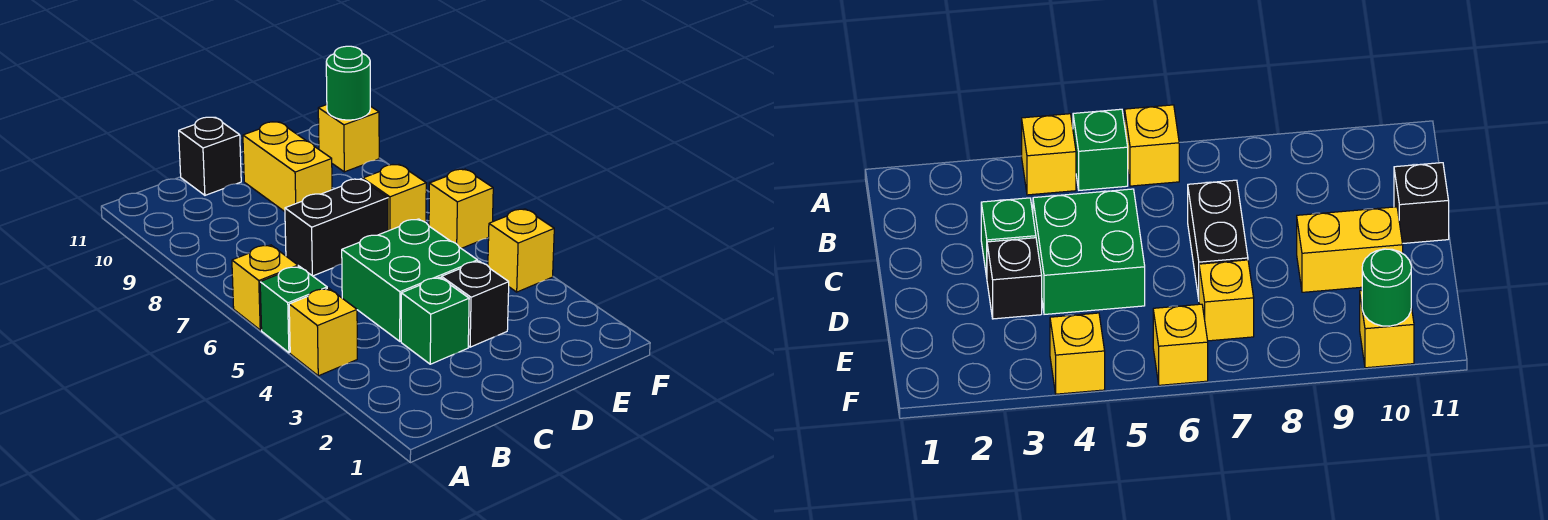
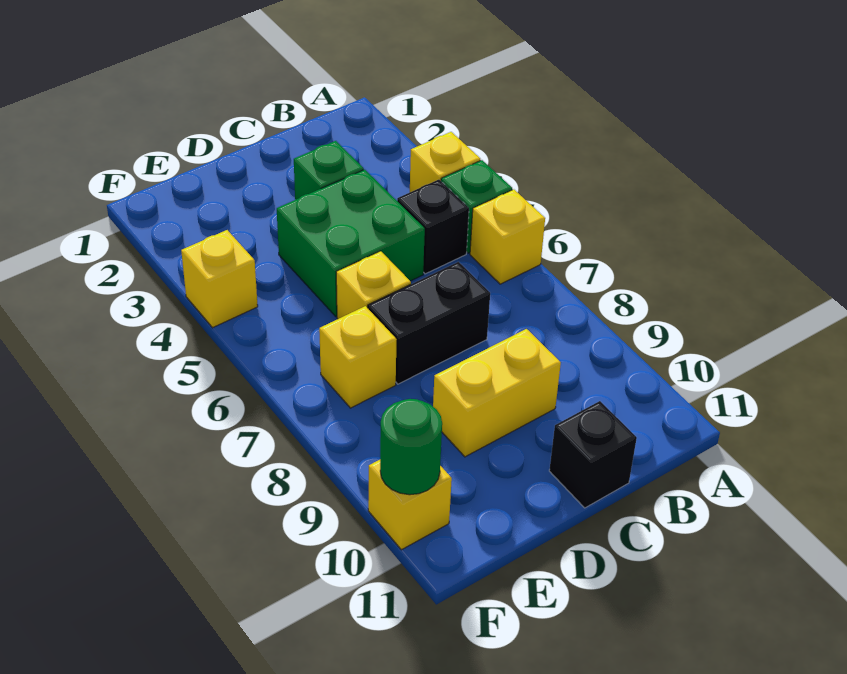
black 1x1 brick [441,261,509,347] -> black 1x1 brick moved to [397,180,469,274]
yellow 1x2 brick [243,122,332,212] -> yellow 1x2 brick turned to [433,329,561,457]
yellow 1x1 brick [429,169,493,249] -> yellow 1x1 brick moved to [336,251,411,319]

